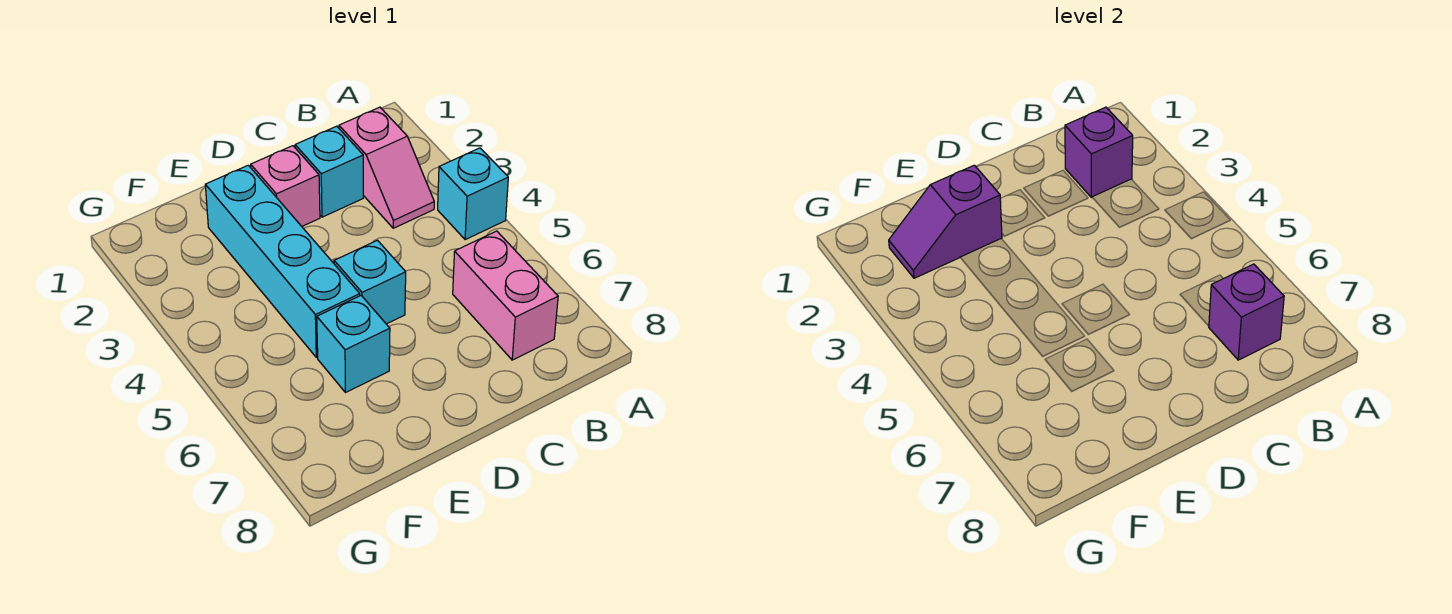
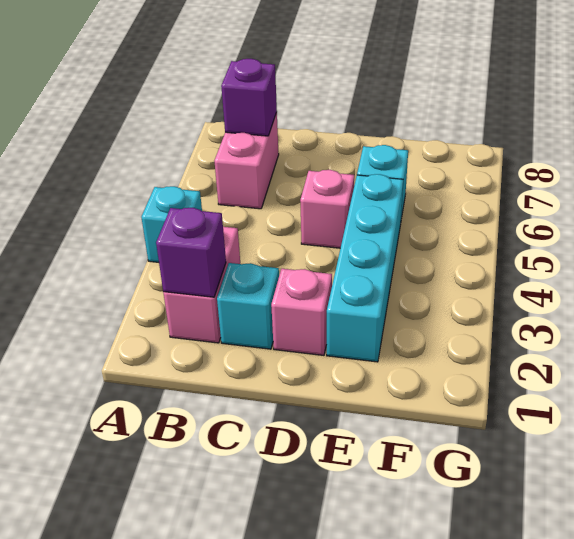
pink 1x2 slope [339,107,434,228] -> pink 1x2 brick [163,227,240,343]
cyan 1x1 brick [334,240,406,324] -> pink 1x1 brick [300,170,354,248]
purple 1x2 slope [889,165,1002,278] -> none

